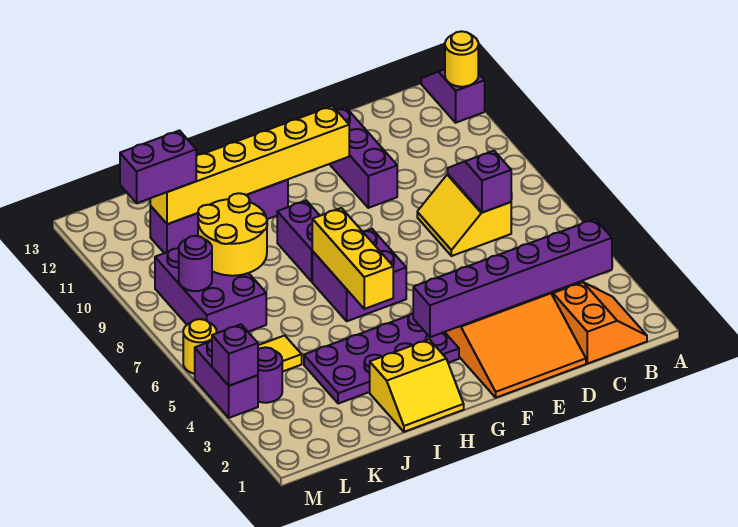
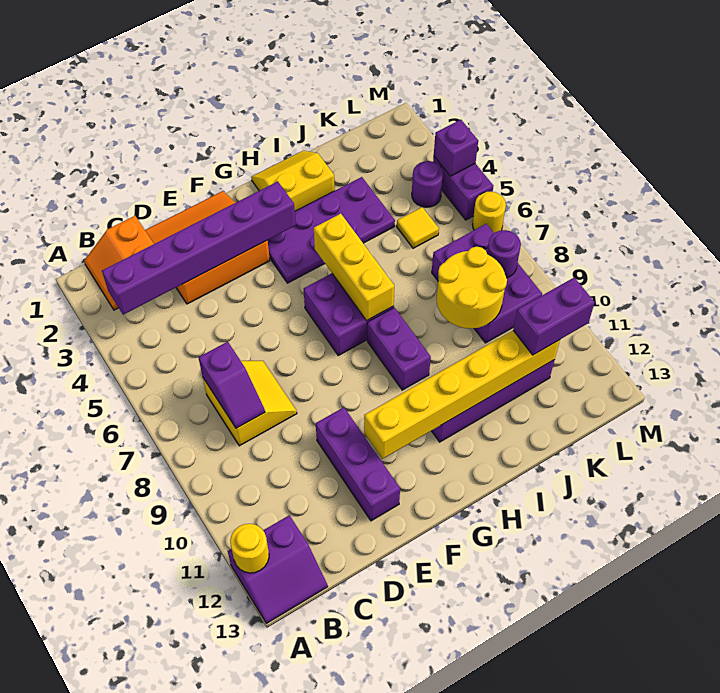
purple 1x2 slope [421,69,485,123] -> purple 2x2 slope [228,515,328,623]

